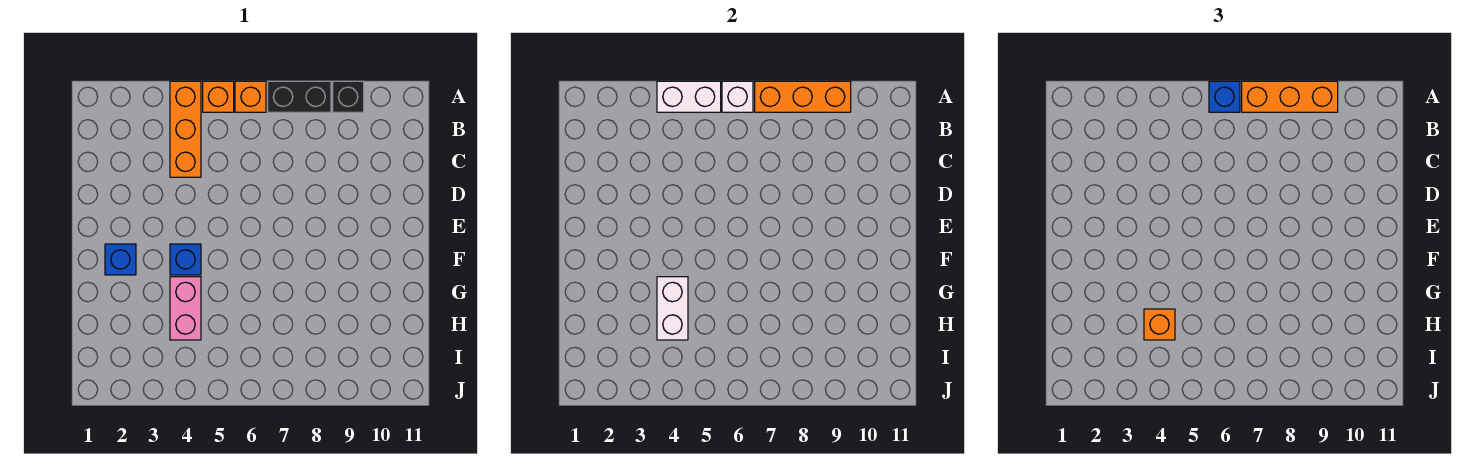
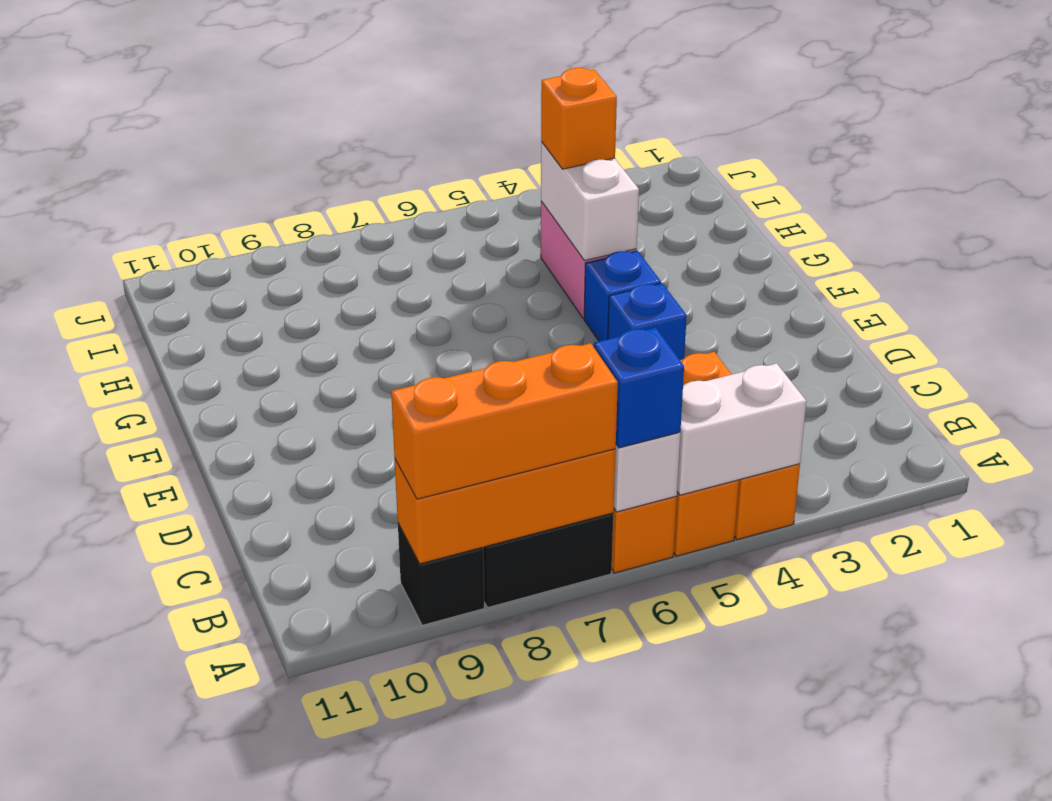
blue 1x1 brick [105,244,136,275] -> blue 1x1 brick moved to [608,283,687,360]

